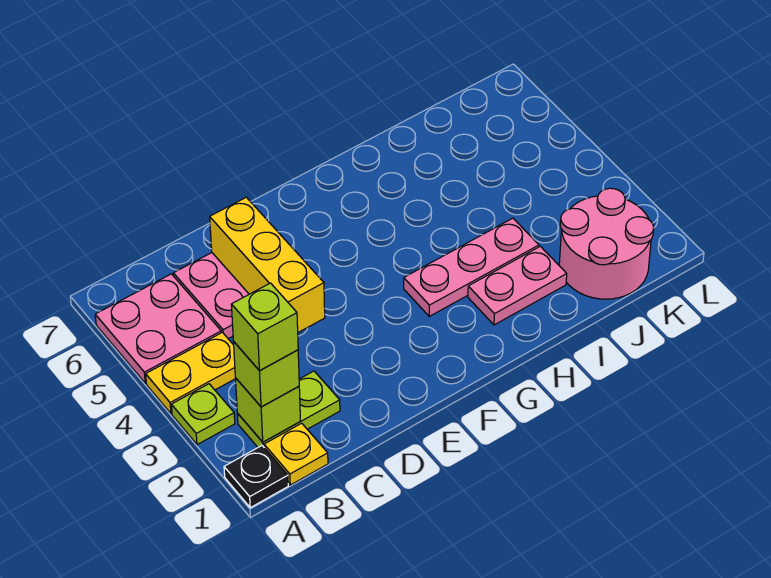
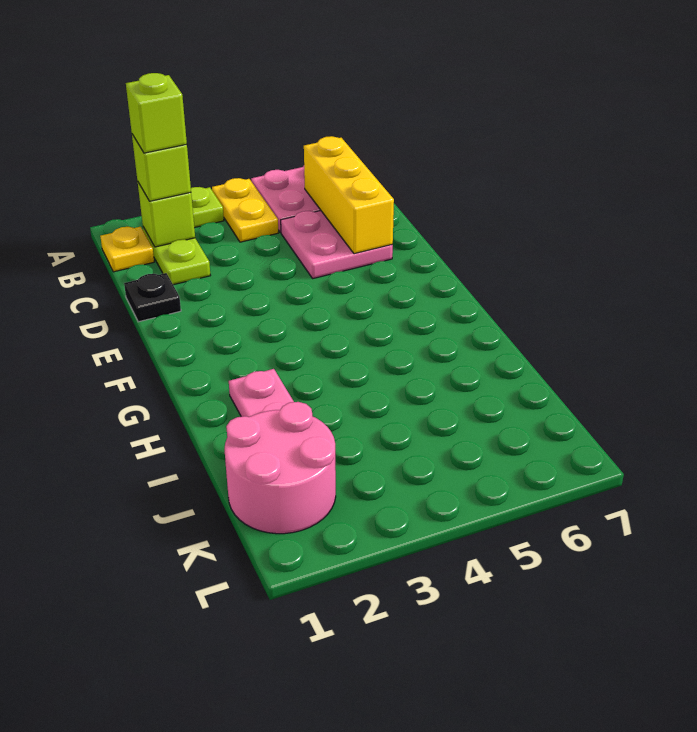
black 1x1 plate [224,446,288,508] -> black 1x1 plate moved to [124,273,181,322]
yellow 1x3 brick [210,197,325,332] -> yellow 1x3 brick turned to [304,136,394,254]
pink 1x3 plate [404,218,539,316] -> none

